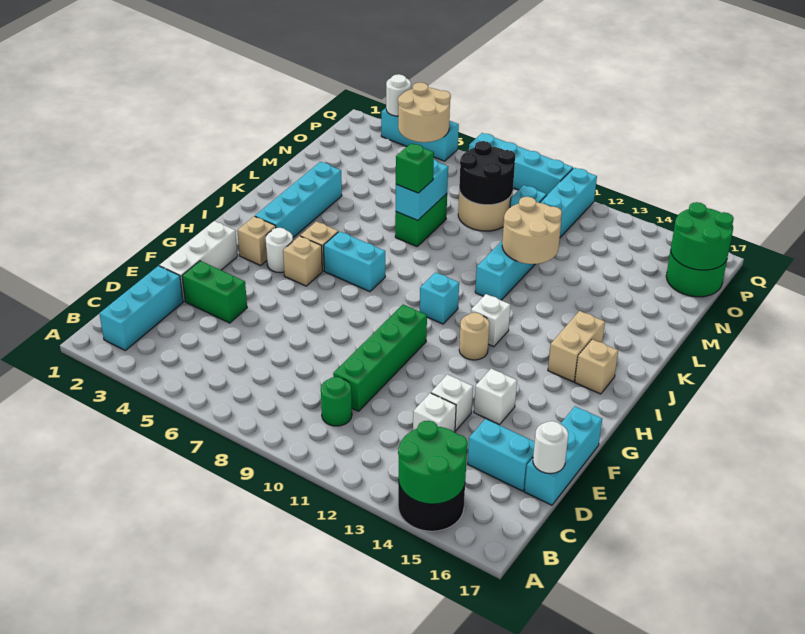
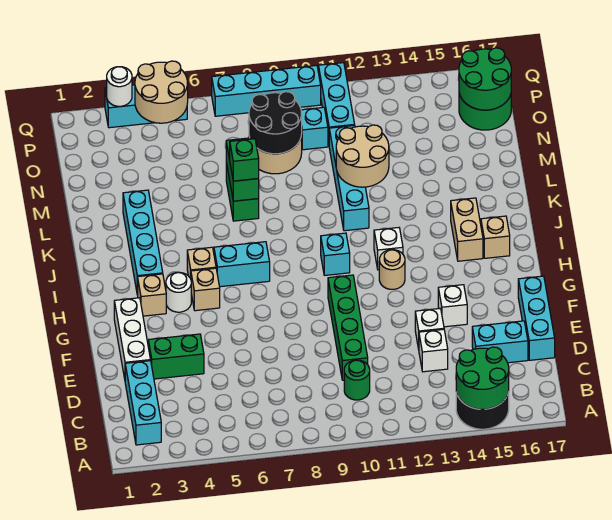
white 1x1 round brick [533,421,568,474] -> none
cyan 1x2 brick [396,159,448,220] -> green 1x2 brick [226,138,259,201]

